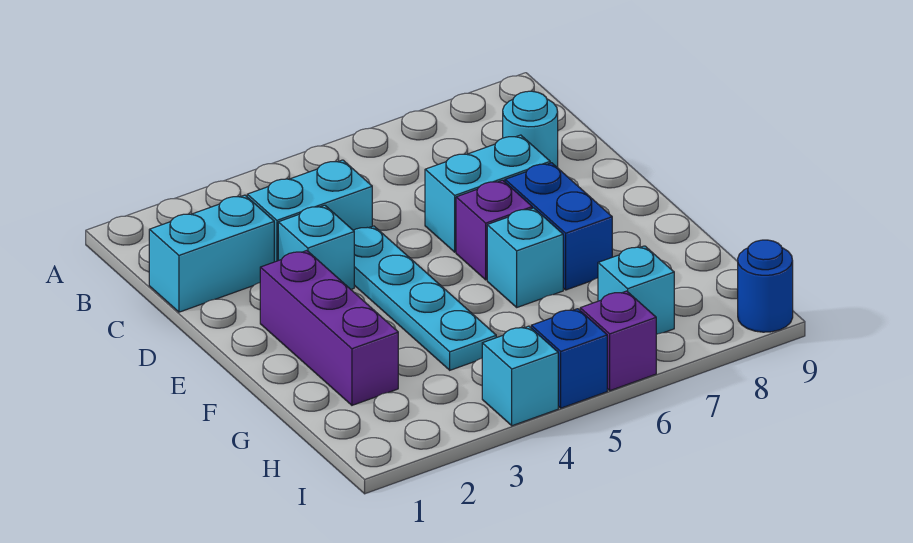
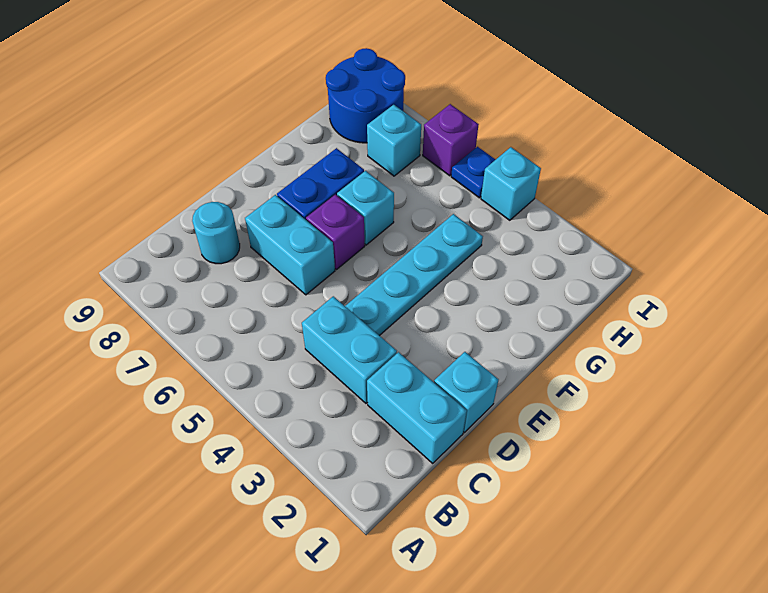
cyan 1x1 brick [278,205,354,289] -> cyan 1x1 brick moved to [434,352,499,432]
purple 1x3 brick [260,251,398,405] -> none
blue 1x1 brick [531,309,607,408] -> blue 1x1 plate [451,147,496,198]
blue 1x1 round brick [738,240,793,332] -> blue 2x2 round brick [326,48,405,143]

